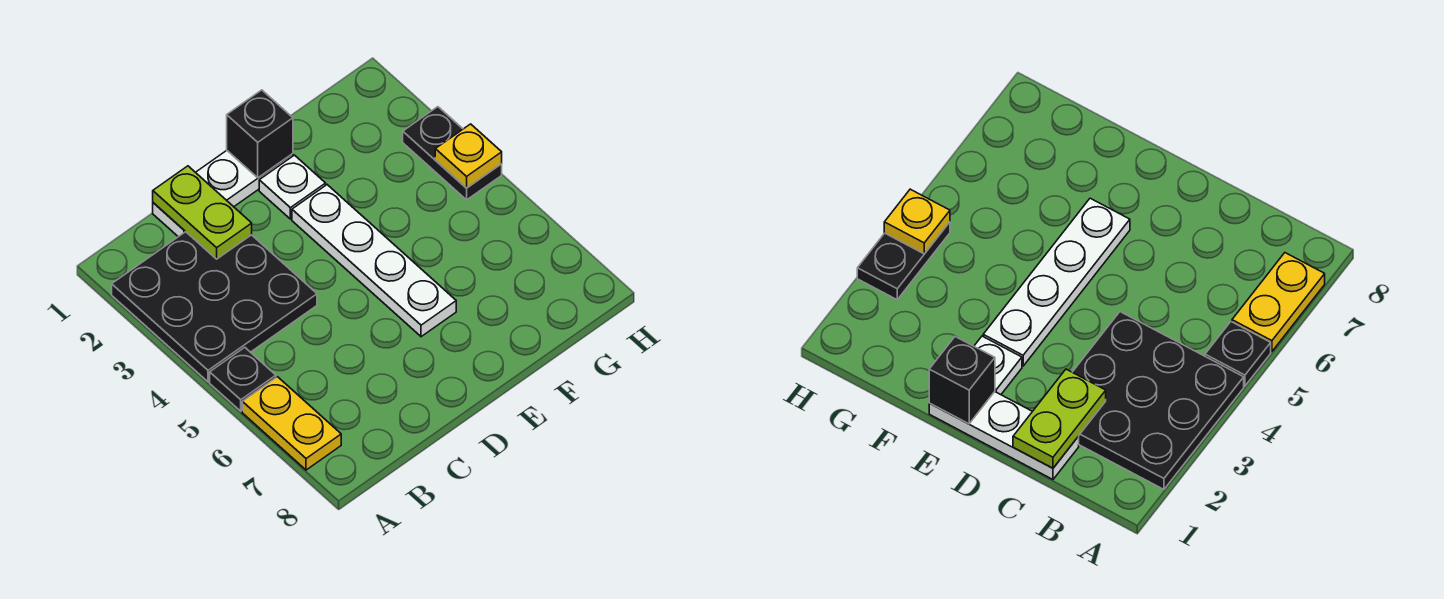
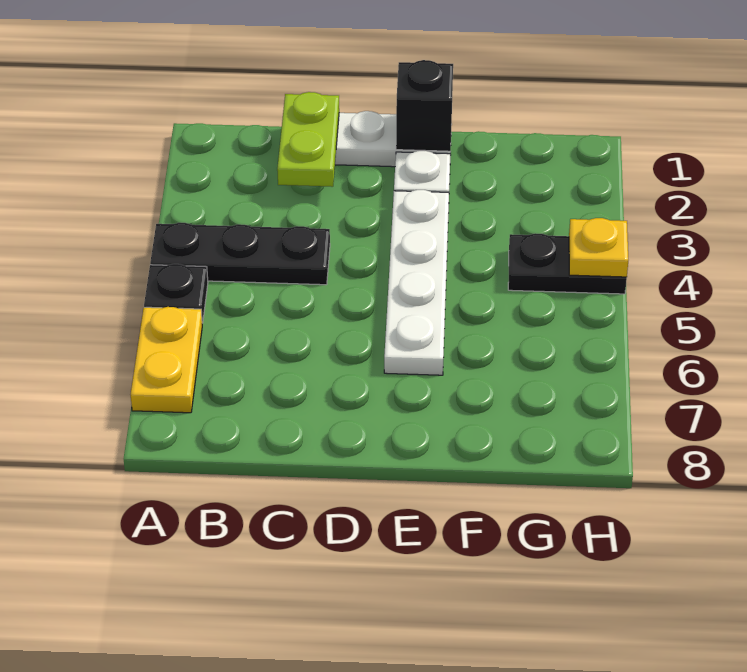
black 3x3 plate [112,232,317,382] -> black 1x3 plate [150,223,330,285]
black 1x2 plate [403,107,502,200] -> black 1x2 plate turned to [508,233,627,294]

